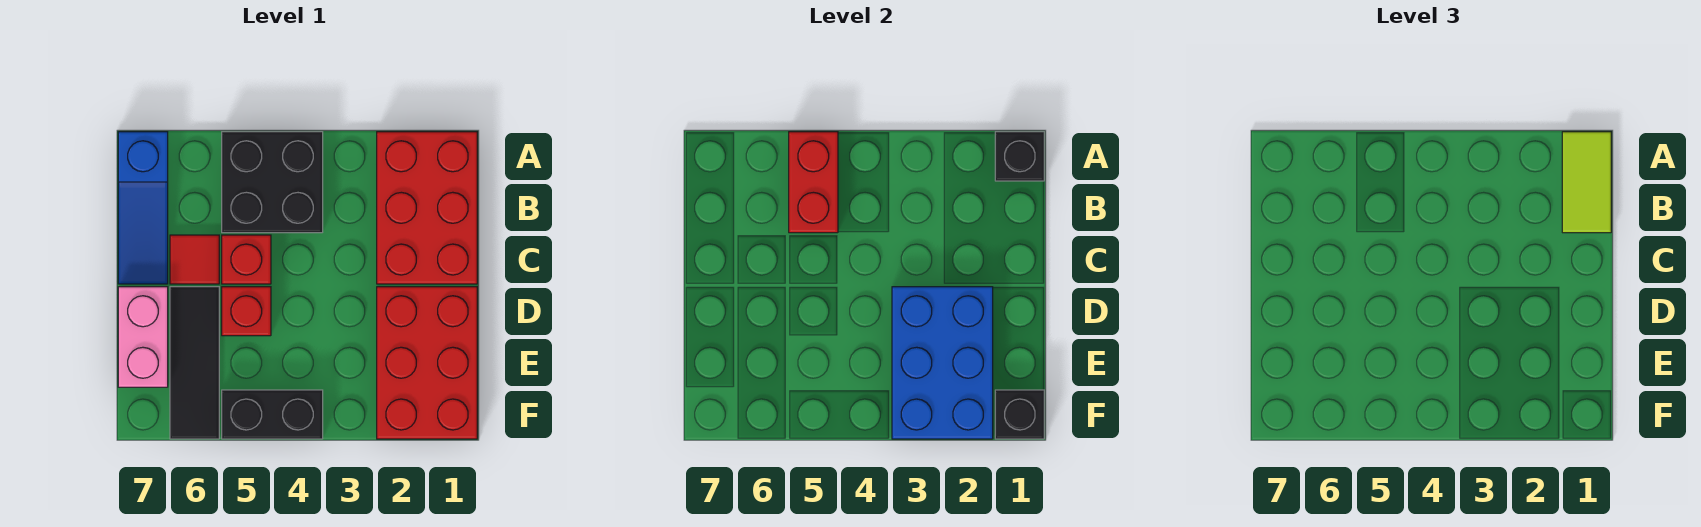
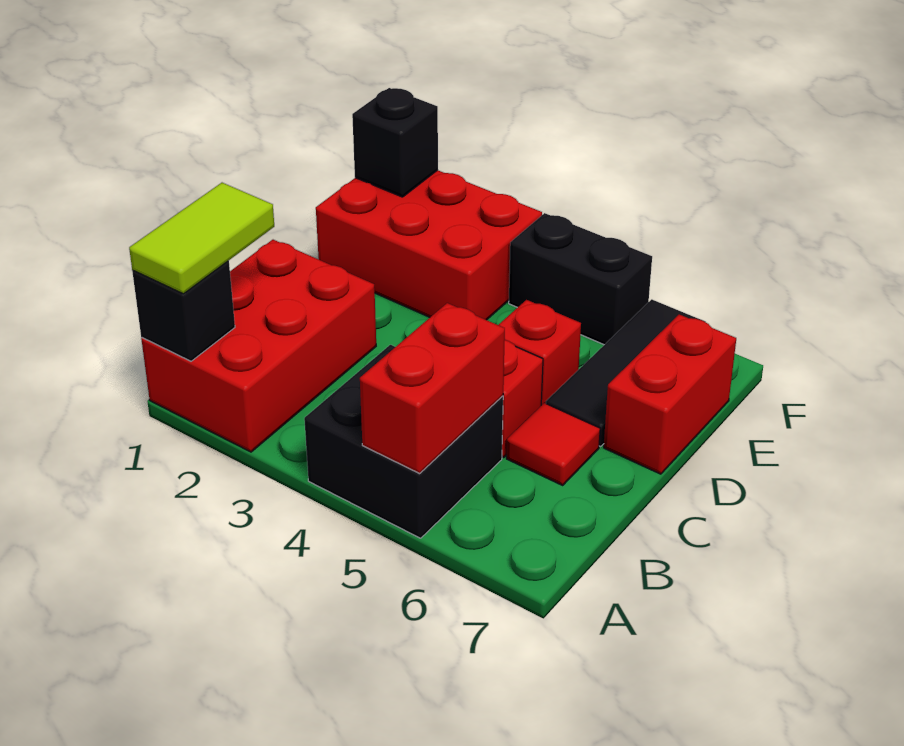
blue 1x3 slope [118,132,168,284] -> none
red 2x3 brick [377,287,477,439] -> red 2x3 brick turned to [316,170,542,320]
blue 2x3 brick [892,287,993,439] -> none
pink 1x2 brick [118,287,168,387] -> red 1x2 brick [604,314,736,474]

